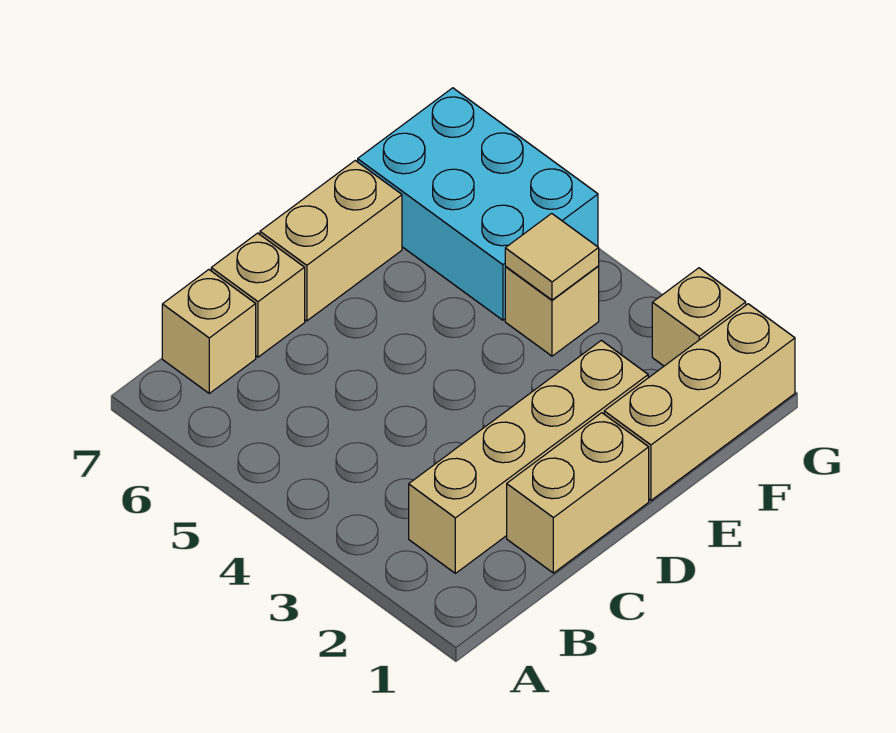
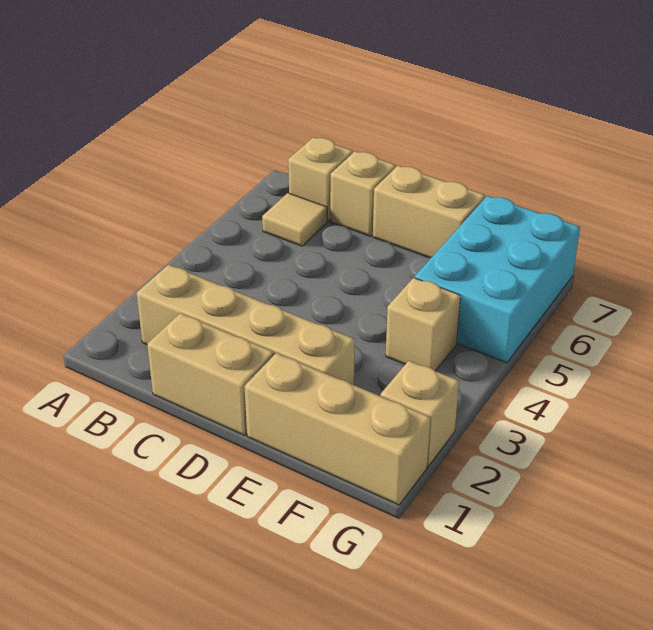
tan 1x1 tile [505,213,599,300] -> tan 1x1 tile moved to [262,193,327,246]

